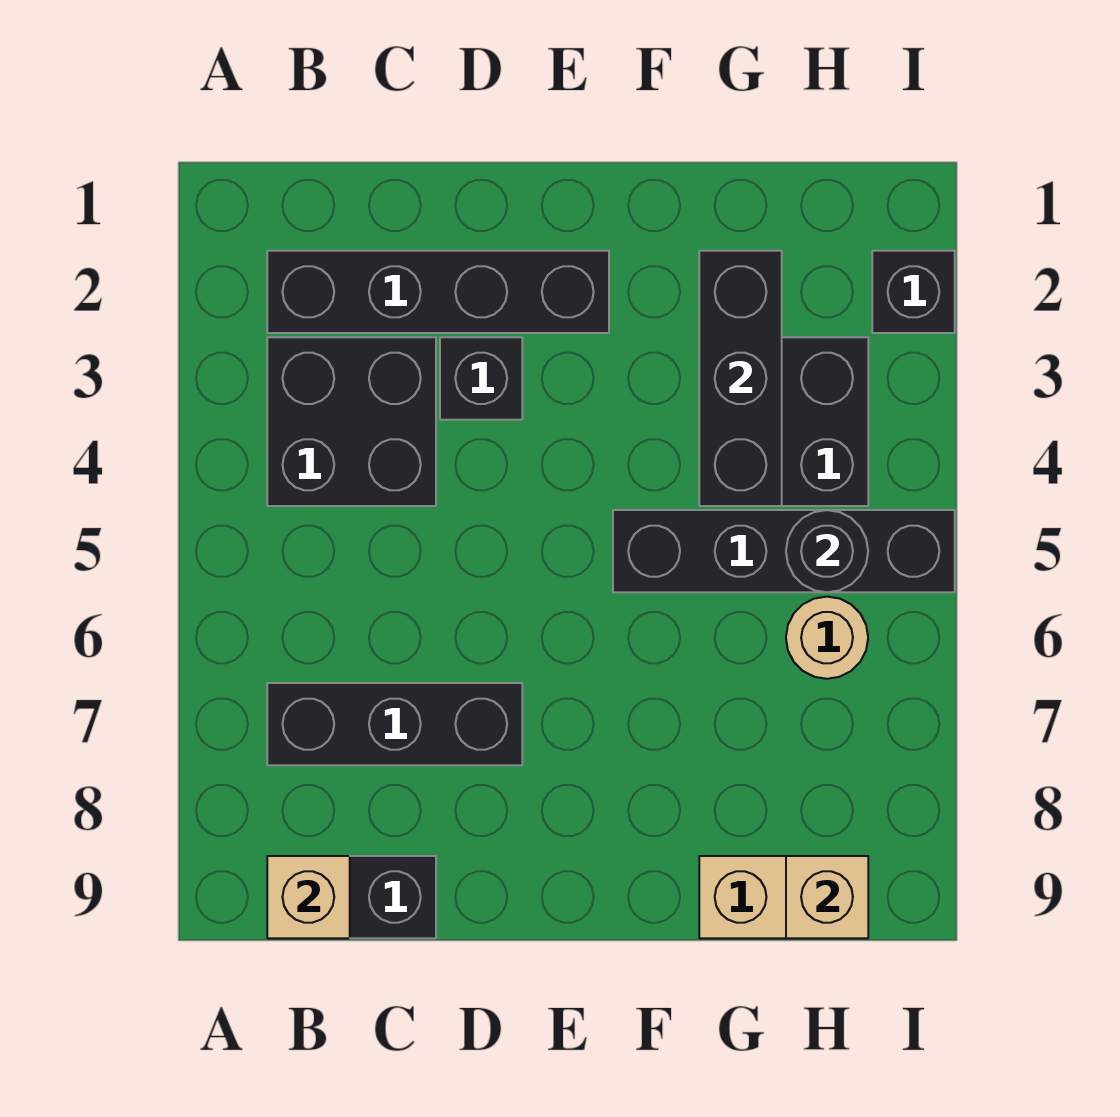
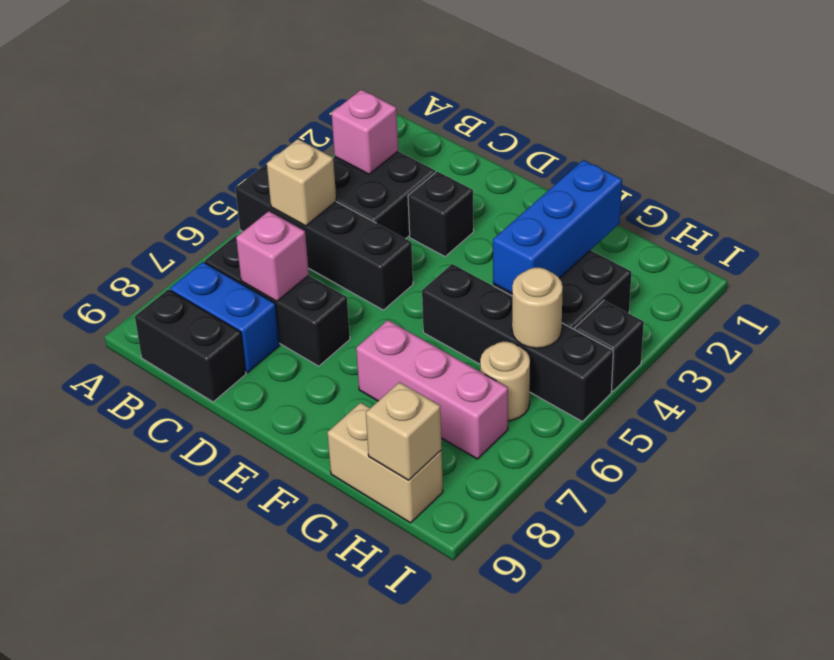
black 1x4 brick [267,251,609,333] -> black 1x4 brick moved to [235,164,413,310]
none -> pink 1x1 brick [332,90,398,174]
none -> blue 1x2 brick [170,262,280,373]
tan 1x1 brick [267,856,350,938] -> tan 1x1 brick moved to [267,139,336,226]
none -> pink 1x1 brick [236,211,309,302]
none -> pink 1x3 brick [356,320,508,459]
black 1x3 brick [699,251,782,506] -> blue 1x3 brick [493,160,622,293]
black 1x1 round brick [786,510,868,592] -> tan 1x1 round brick [512,268,563,348]
black 1x1 brick [872,251,955,333] -> black 1x1 brick moved to [575,301,644,392]

